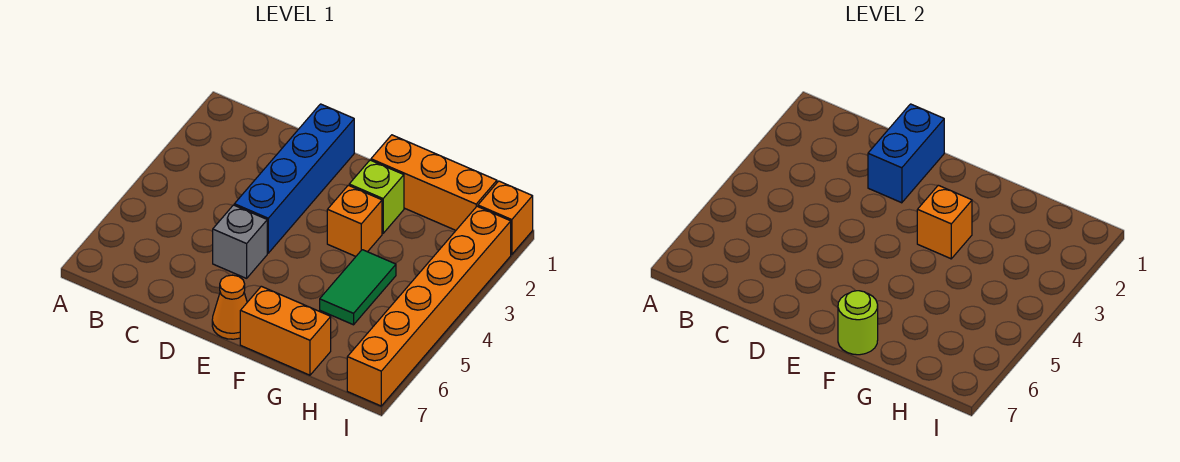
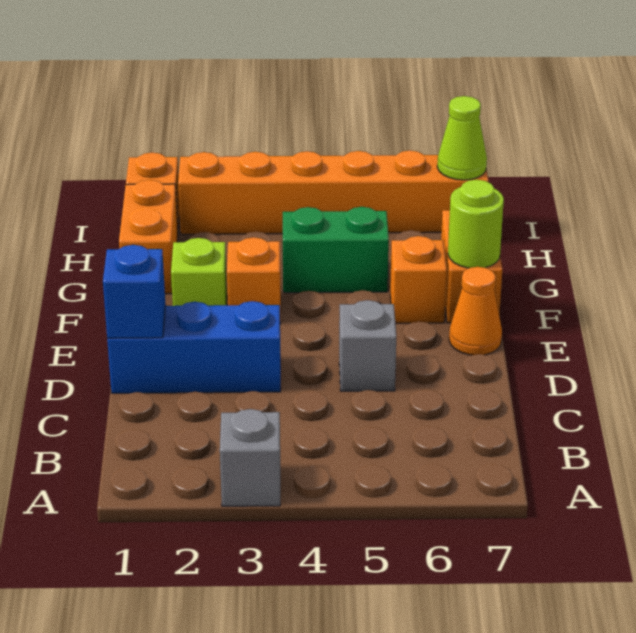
none -> grey 1x1 brick [220,409,280,506]
blue 1x4 brick [234,104,354,253] -> blue 1x3 brick [107,301,281,393]
blue 1x2 brick [868,104,944,203] -> blue 1x1 brick [103,245,166,338]
orange 1x3 brick [371,135,497,230] -> orange 1x2 brick [119,180,178,294]
orange 1x1 brick [917,185,972,259] -> orange 1x1 brick moved to [390,236,447,323]
green 1x2 tile [320,250,396,325] -> green 1x2 brick [283,207,389,293]
none -> lime 1x1 cone [437,96,487,180]

